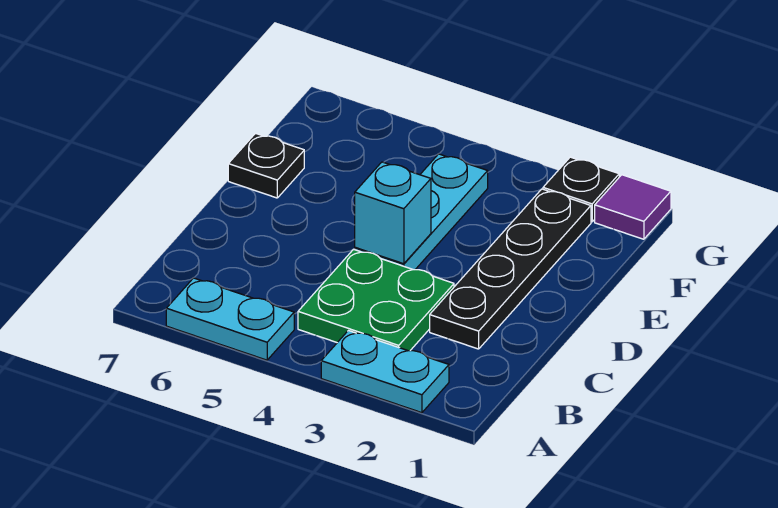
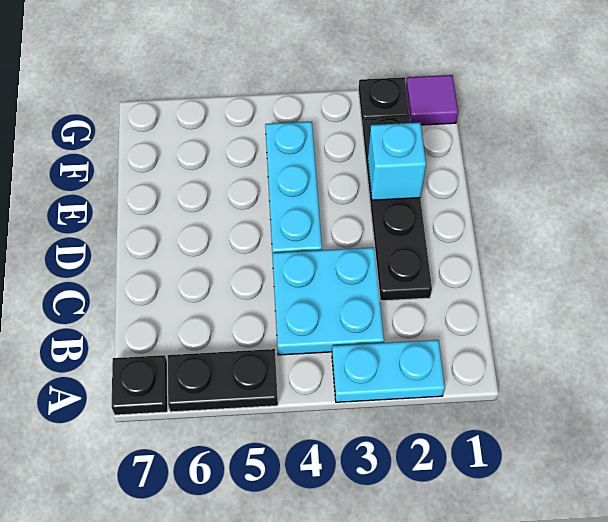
cyan 1x2 plate [166,278,294,360] -> black 1x2 plate [168,349,278,412]
green 2x2 plate [298,249,454,351] -> cyan 2x2 plate [272,247,384,355]
cyan 1x1 brick [355,162,431,264] -> cyan 1x1 brick moved to [368,123,426,200]
black 1x1 plate [228,133,304,198] -> black 1x1 plate moved to [112,355,168,415]

